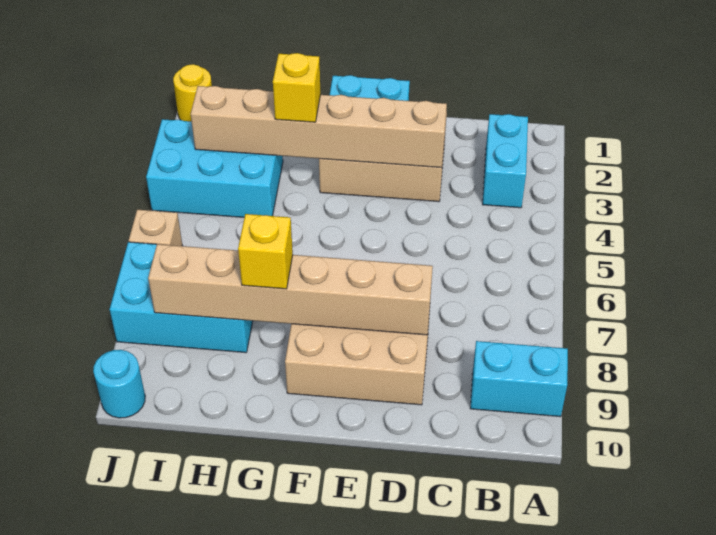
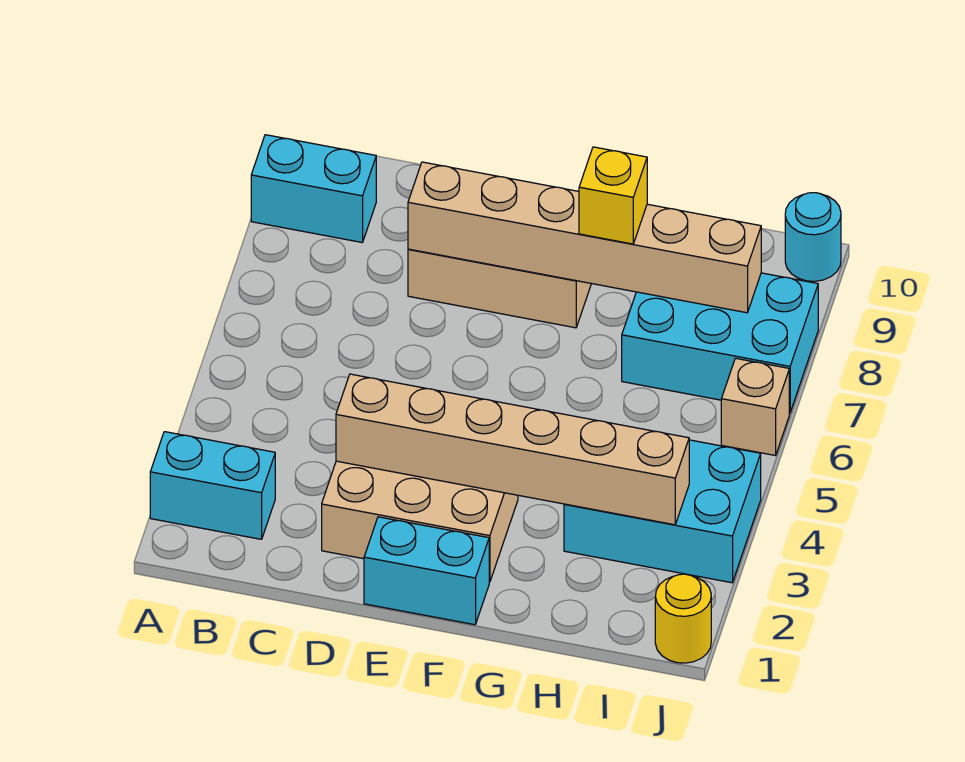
cyan 1x2 brick [482,114,528,208] -> cyan 1x2 brick turned to [150,432,275,539]
yellow 1x1 brick [273,53,320,122] -> none

